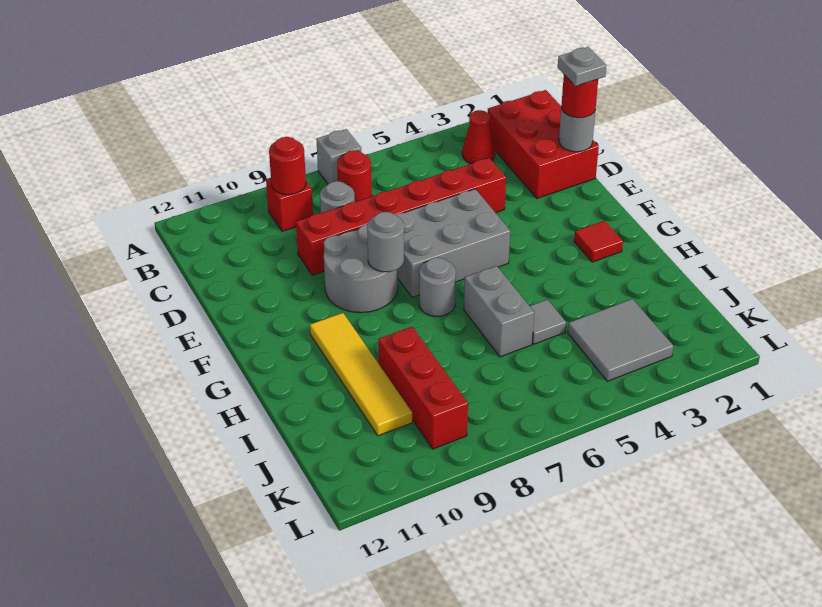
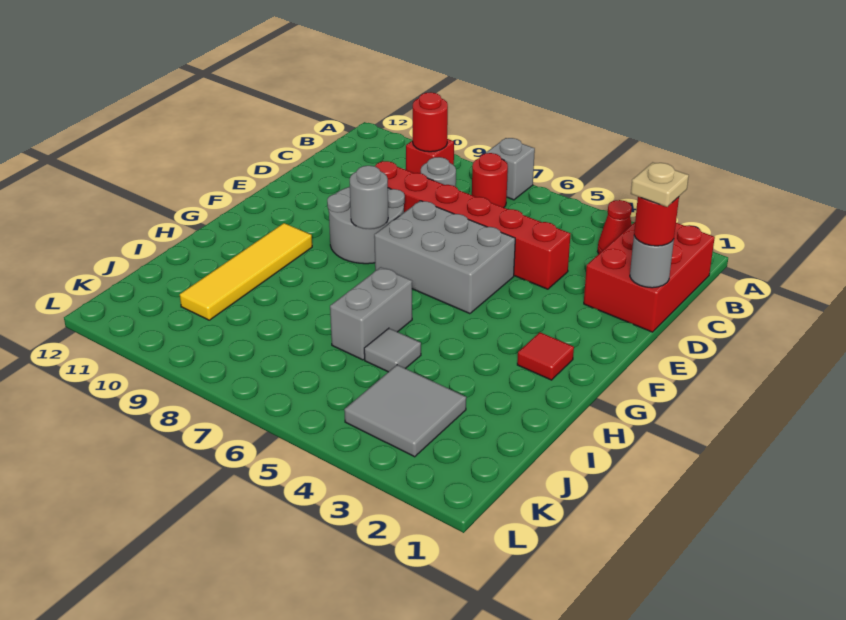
grey 1x1 plate [558,47,607,86] -> tan 1x1 plate [631,162,689,207]
grey 1x1 round brick [419,258,456,316] -> none
red 1x3 brick [378,327,468,449] -> none

